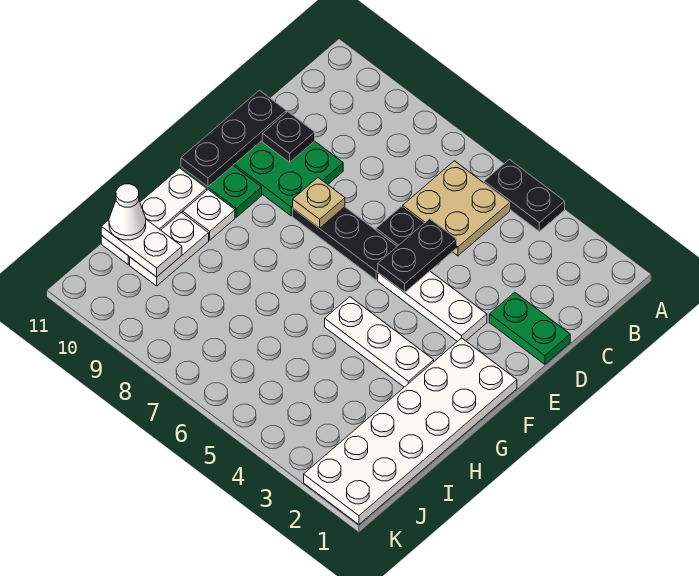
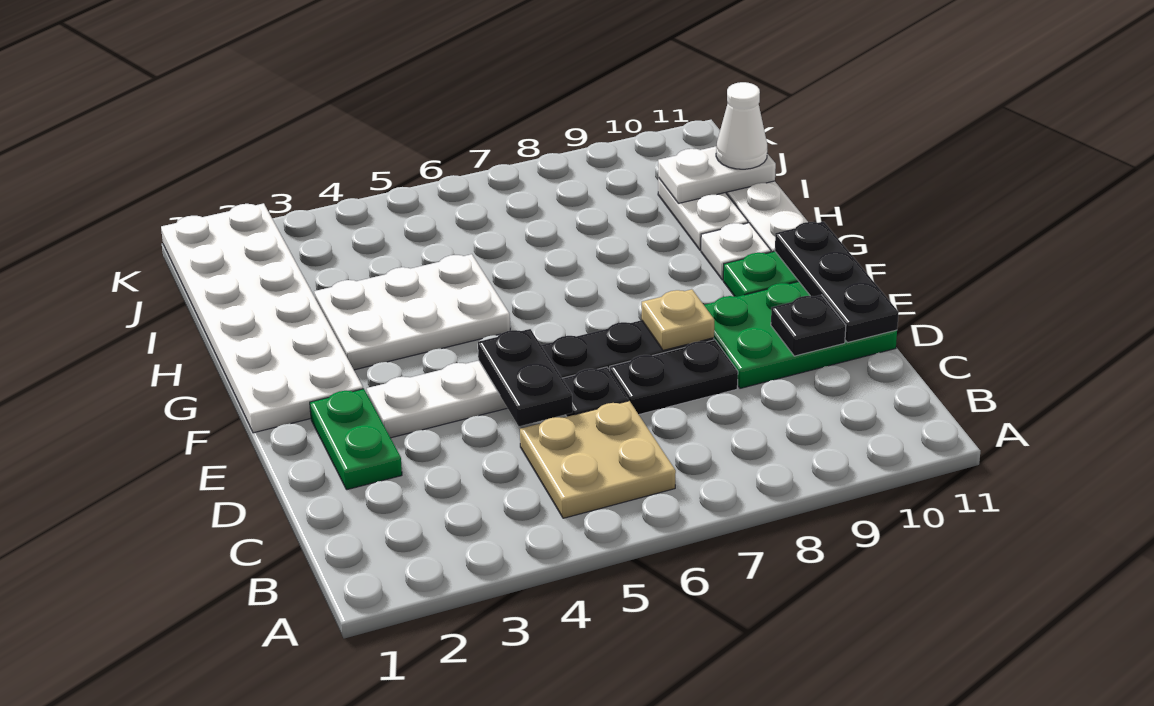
black 1x2 plate [484,159,565,231] -> black 1x2 plate moved to [610,340,738,414]
green 1x2 plate [489,292,570,364] -> green 1x2 plate turned to [310,389,402,490]
white 1x3 plate [325,297,434,387] -> white 2x3 plate [314,254,510,370]

